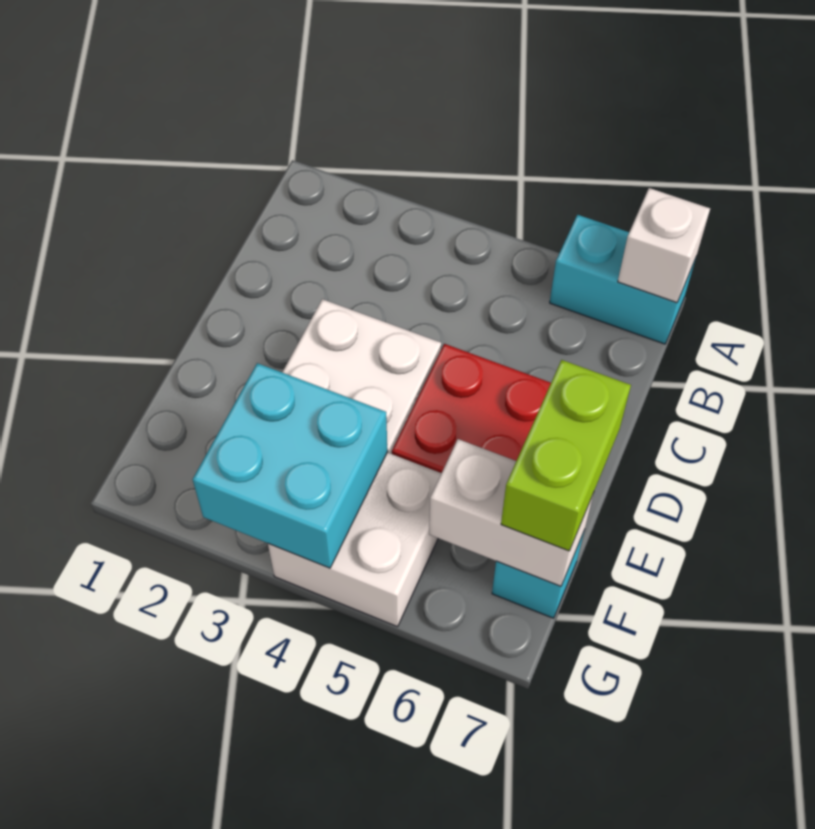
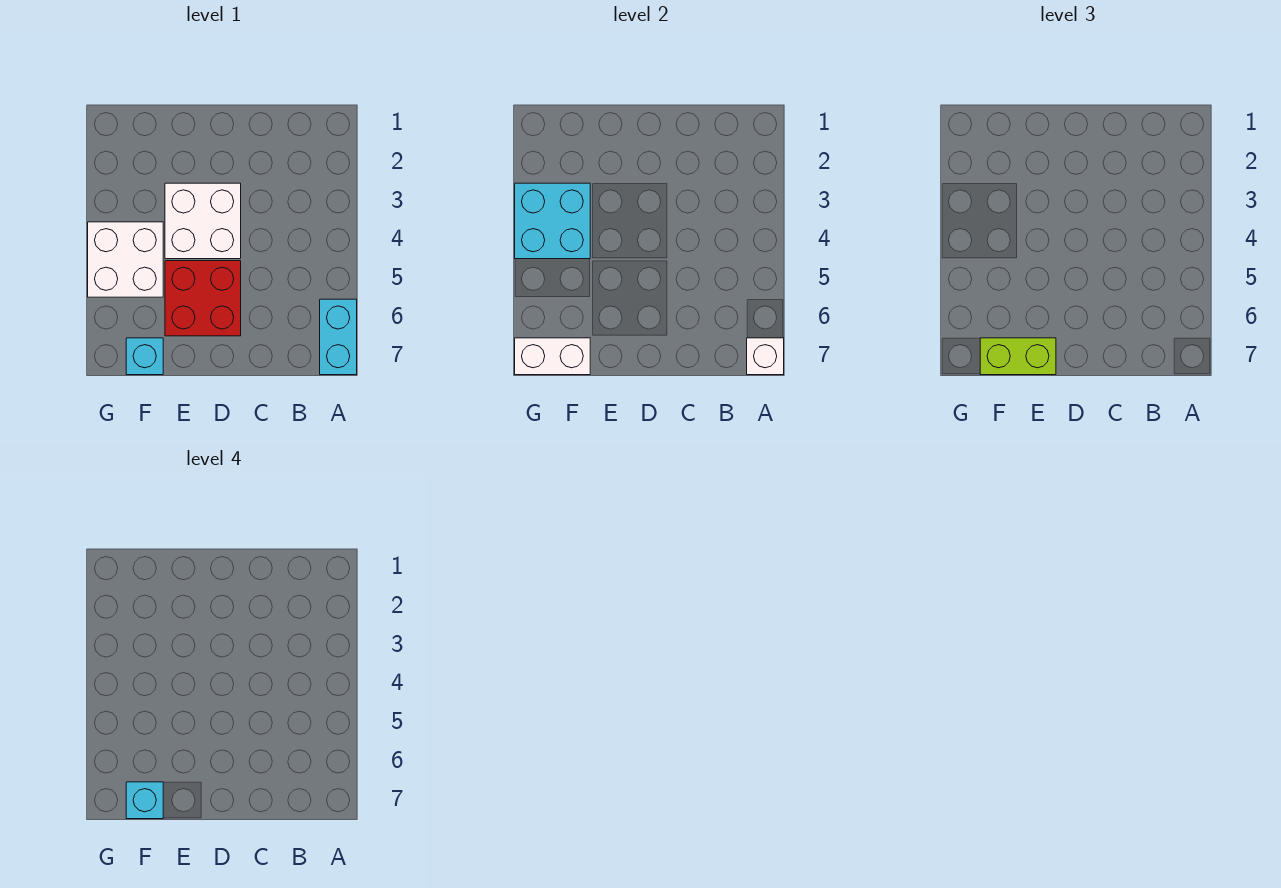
white 1x2 brick [429,439,594,586] -> white 1x2 brick turned to [515,338,590,375]
none -> cyan 1x1 brick [126,782,163,819]

